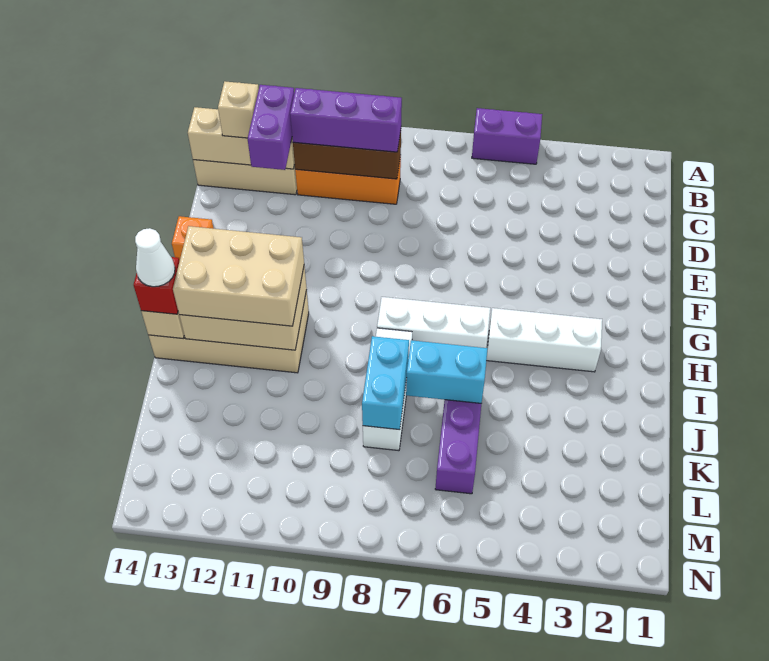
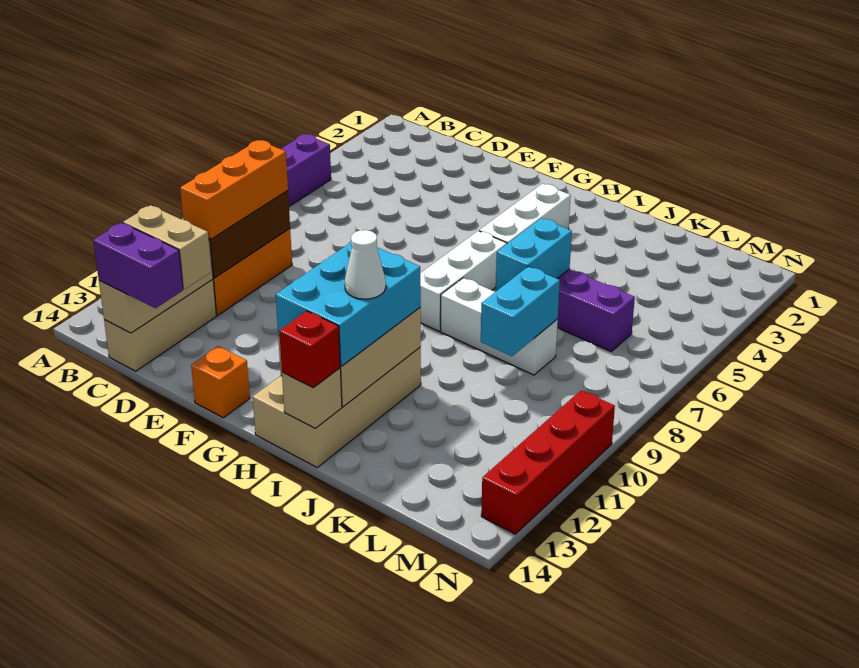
purple 1x3 brick [290,88,402,152] -> orange 1x3 brick [180,140,288,239]
purple 1x2 brick [248,85,294,170] -> purple 1x2 brick moved to [93,223,183,308]
tan 1x1 brick [218,81,259,138] -> tan 1x2 brick [123,205,211,289]
tan 2x3 brick [173,226,304,326] -> cyan 2x3 brick [276,242,421,366]
white 1x1 cone [135,228,175,287] -> white 1x1 cone moved to [345,230,386,299]
cyan 1x2 brick [362,336,409,430] -> cyan 1x2 brick turned to [481,267,560,356]
none -> red 1x4 brick [481,390,615,534]

